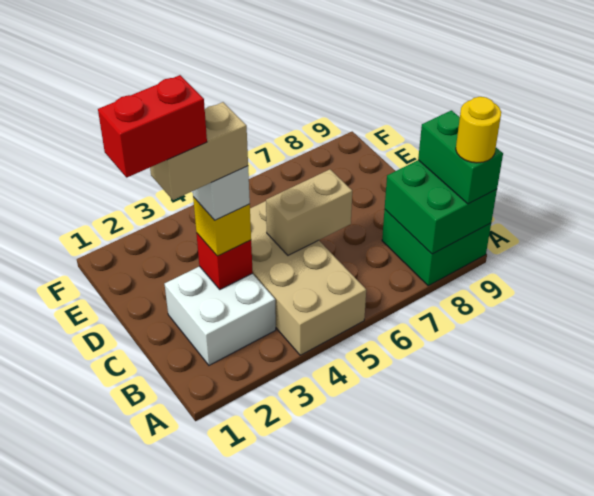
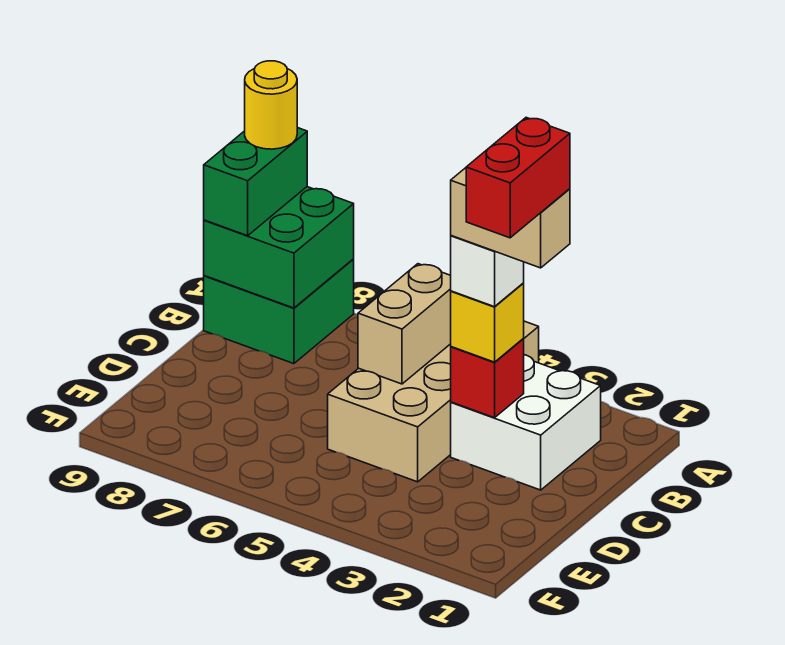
red 1x2 brick [98,75,207,178] -> red 1x2 brick turned to [466,118,570,238]
tan 1x2 brick [266,169,352,255] -> tan 1x2 brick turned to [358,264,451,384]

